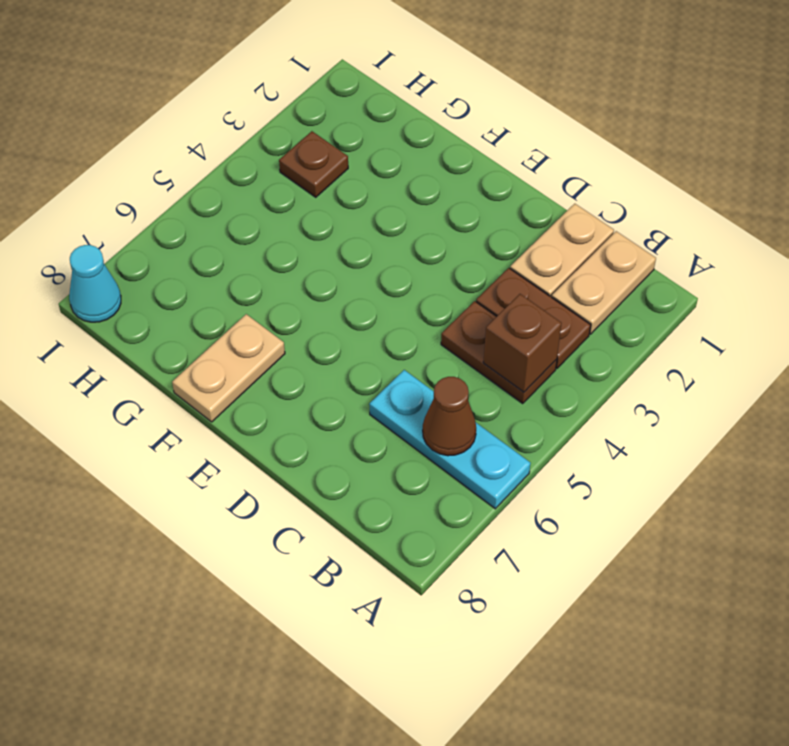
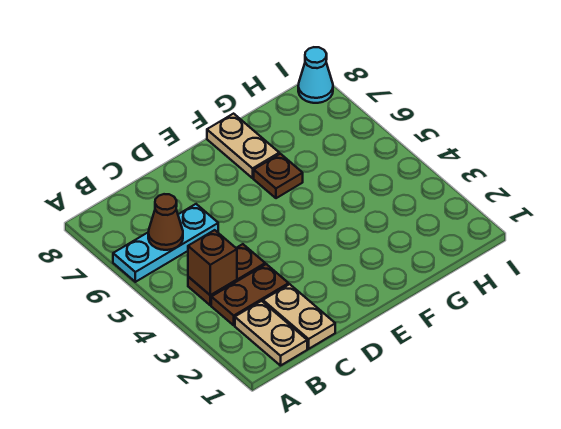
brown 1x1 plate [279,131,348,197] -> brown 1x1 plate moved to [254,154,303,198]

